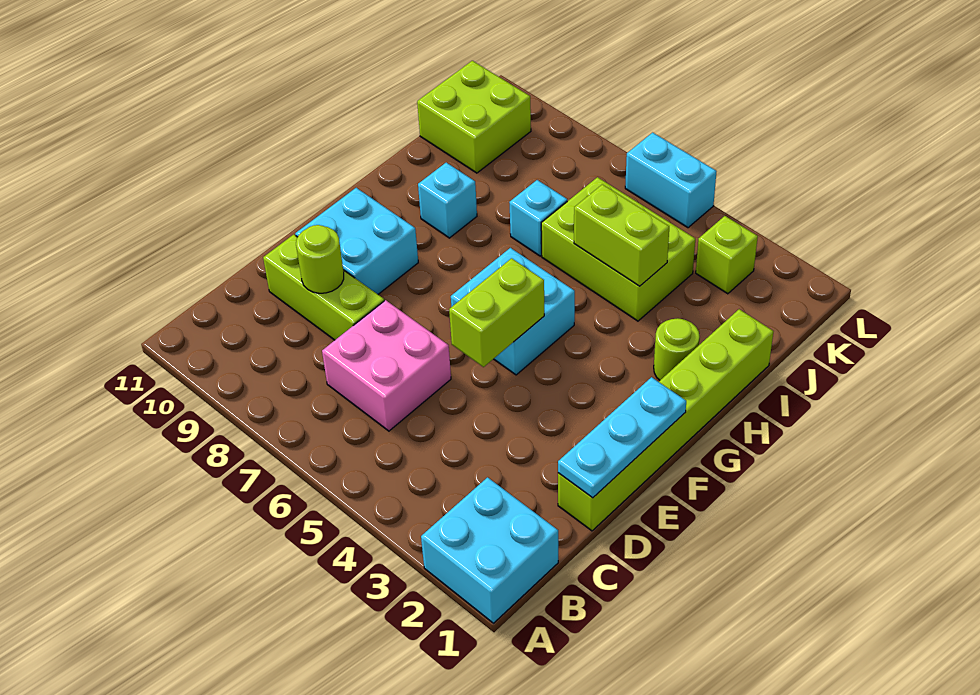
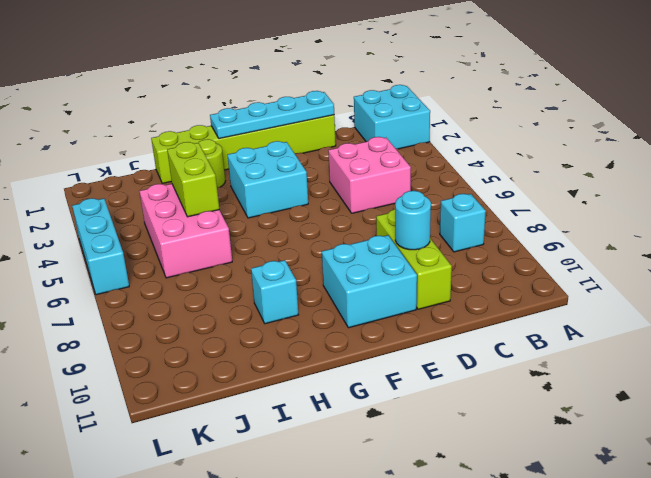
pink 2x2 brick [322,300,451,431] -> pink 2x2 brick moved to [328,137,411,213]
cyan 1x3 plate [558,377,686,498] -> cyan 1x4 plate [210,91,334,139]
lime 1x1 round brick [296,225,344,293] -> cyan 1x1 round brick [395,191,431,250]
lime 1x2 brick [449,258,544,367] -> none
cyan 2x2 brick [451,248,575,375] -> cyan 2x2 brick moved to [228,141,308,218]
lime 2x3 brick [541,177,695,321] -> pink 2x3 brick [139,184,232,278]
cyan 1x1 brick [509,180,567,256] -> cyan 1x1 brick moved to [440,194,486,252]
lime 2x2 brick [417,61,531,173] -> none
lime 1x1 brick [696,216,758,294] -> none
cyan 1x2 brick [625,133,717,228] -> cyan 1x3 brick [72,198,129,295]

